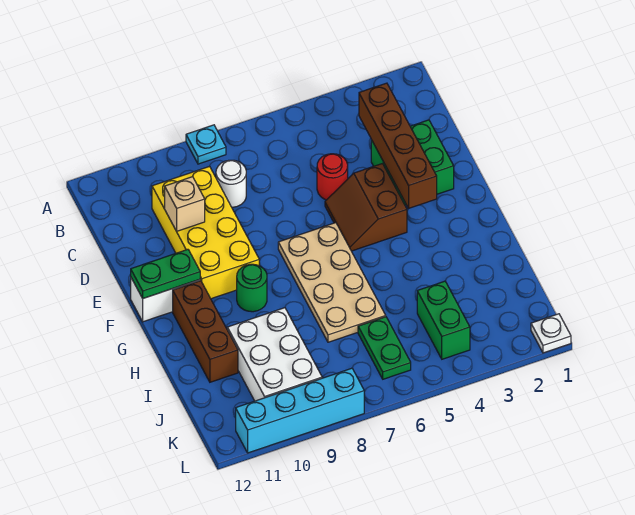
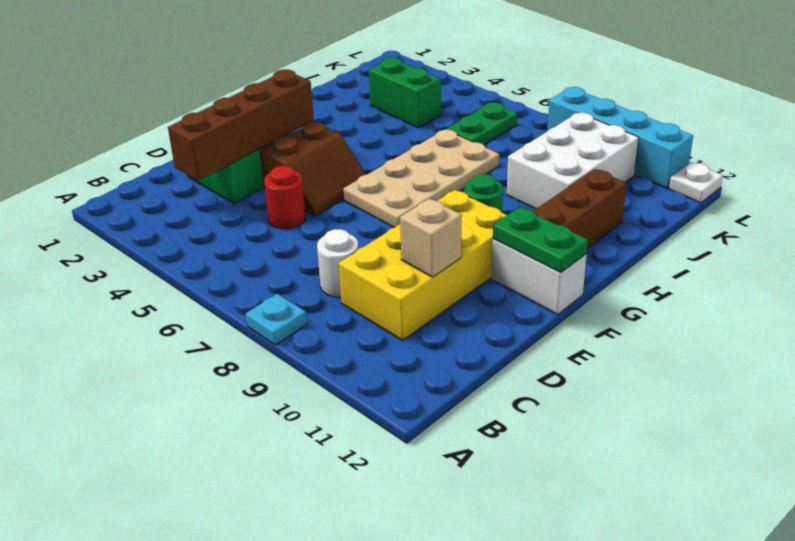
green 1x2 brick [417,281,470,359] -> green 1x2 brick turned to [369,57,441,128]
white 1x1 plate [531,314,571,353] -> white 1x1 plate moved to [669,162,723,203]

